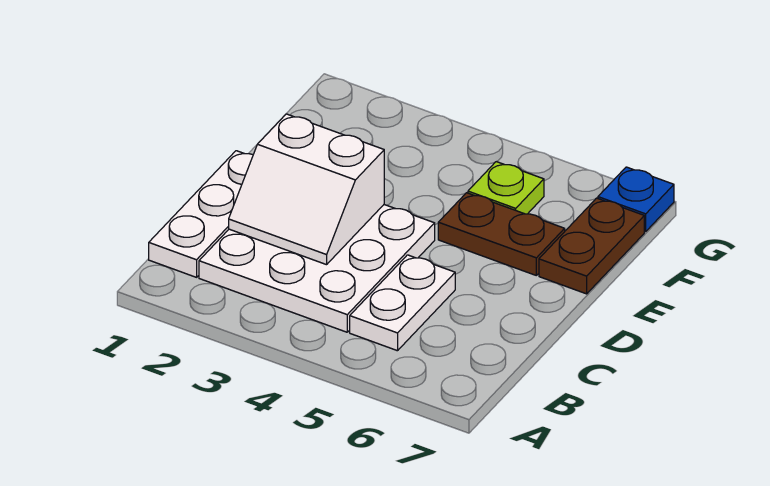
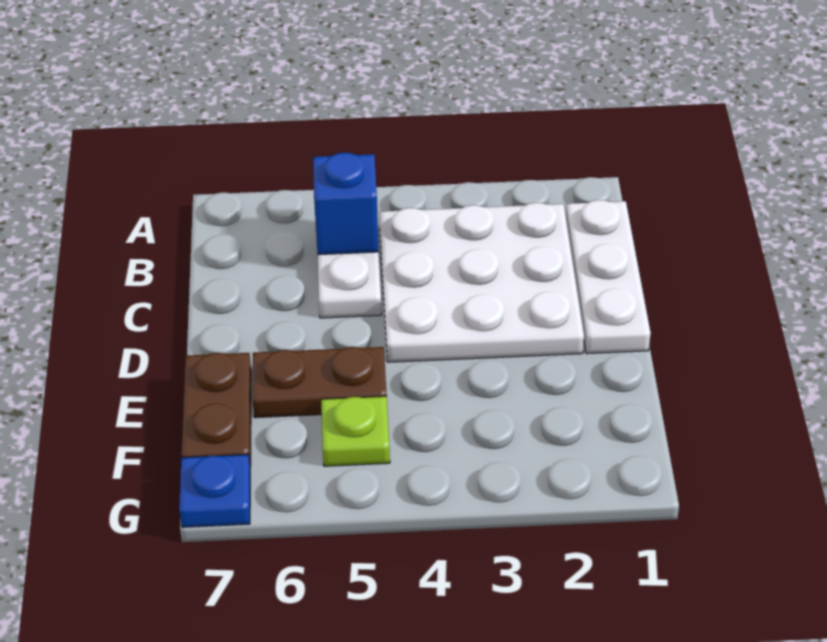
none -> blue 1x1 brick [313,153,379,255]
white 2x2 slope [229,114,384,265] -> none

